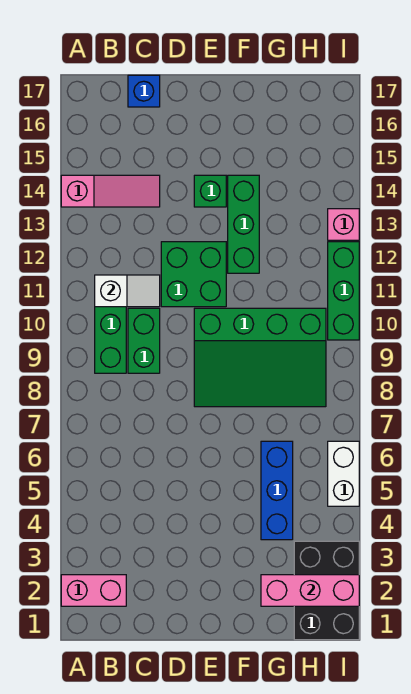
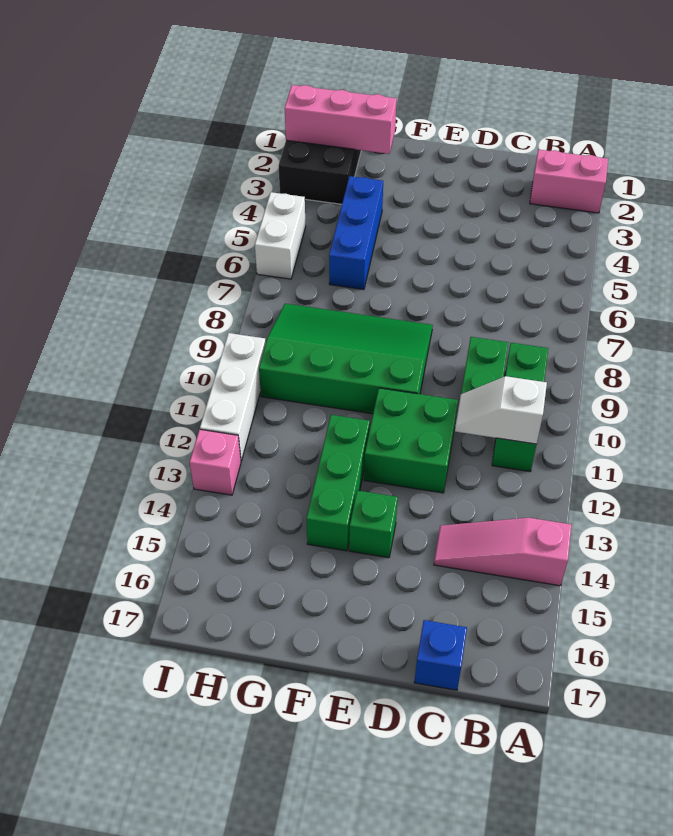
green 1x3 brick [328,242,359,340] -> white 1x3 brick [200,333,266,461]

